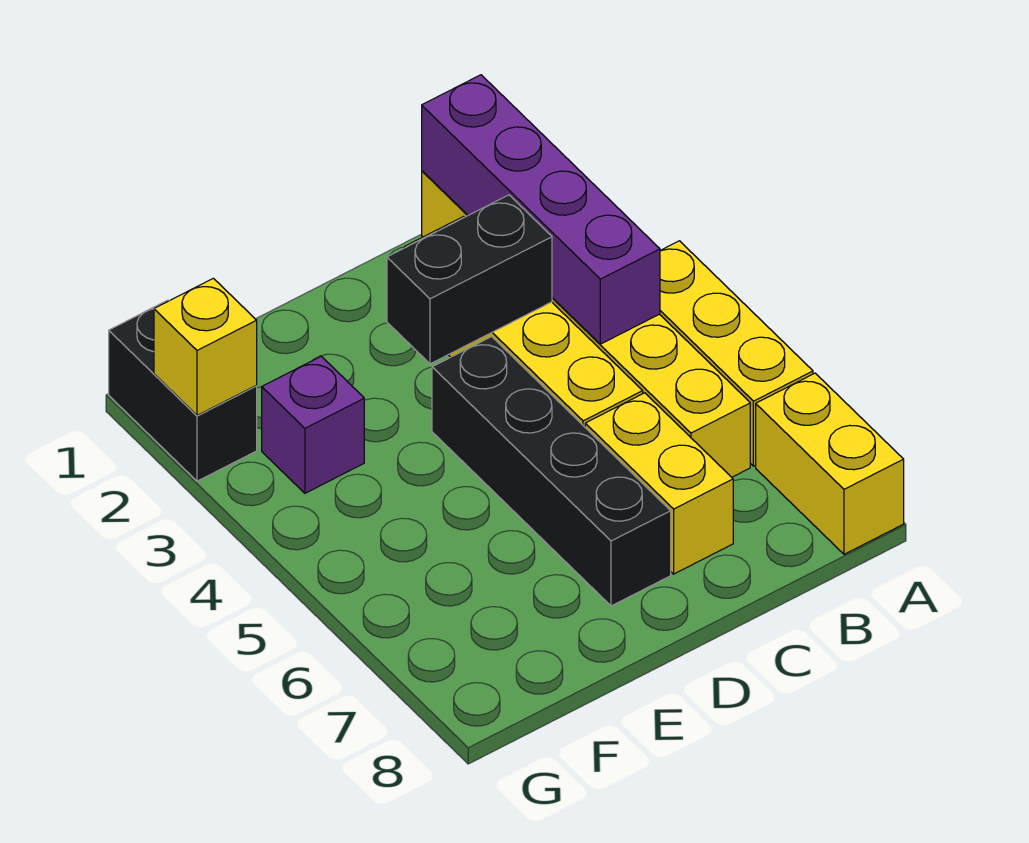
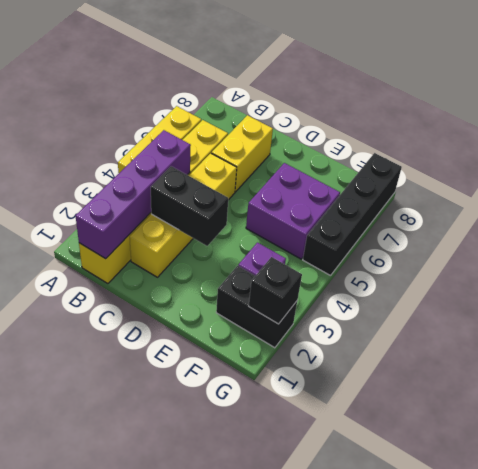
yellow 1x2 brick [756,373,904,554] -> none
black 1x4 brick [432,337,671,606] -> black 1x4 brick moved to [303,153,402,276]
none -> purple 2x2 brick [246,163,340,259]
black 1x2 brick [109,300,257,481] -> black 1x2 brick turned to [216,266,297,348]
yellow 1x1 brick [154,278,257,415] -> black 1x1 brick [249,257,302,324]

